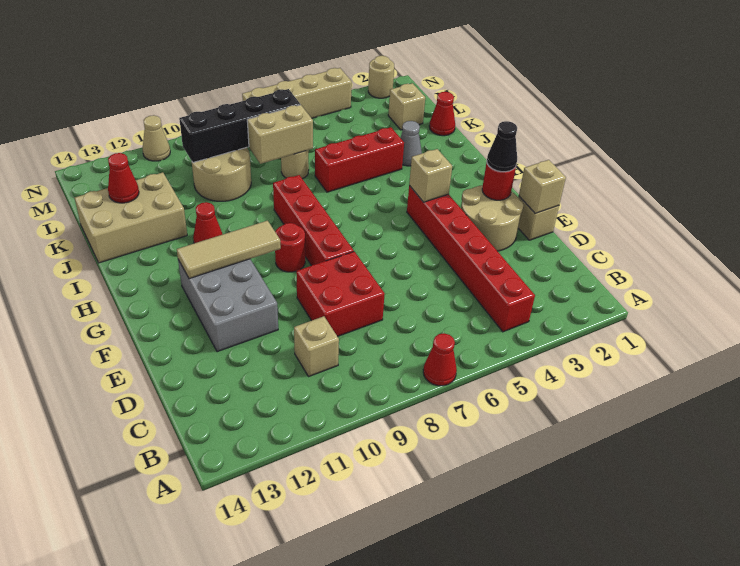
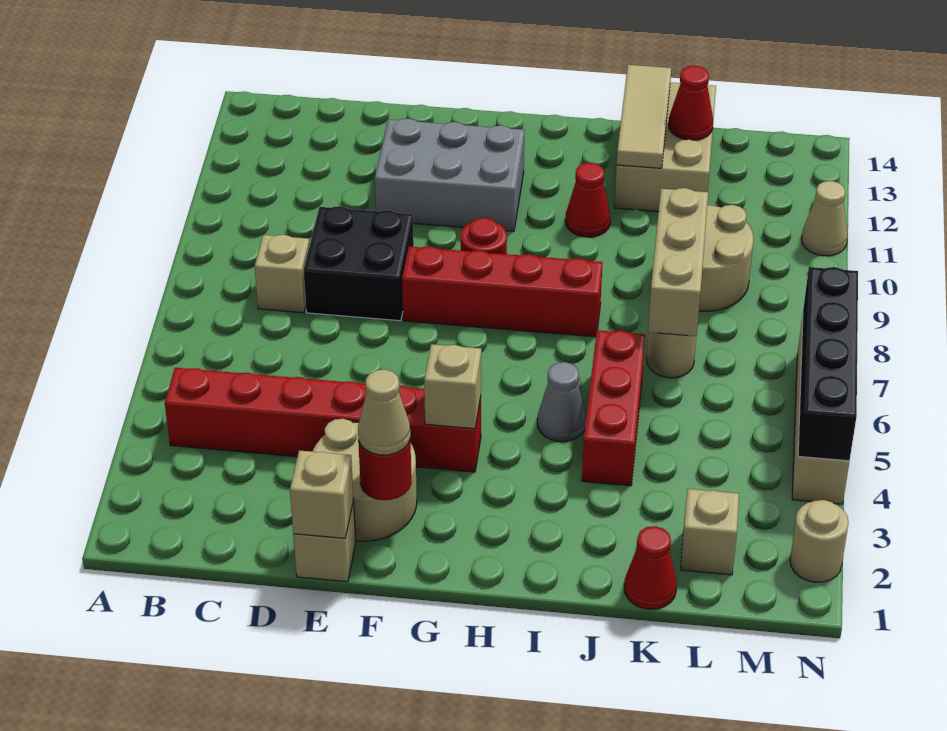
red 1x1 cone [423,333,457,386] -> none
tan 1x1 brick [294,316,339,377] -> tan 1x1 brick moved to [255,235,309,313]
red 2x2 brick [296,252,385,336] -> black 2x2 brick [304,206,414,321]
black 1x1 cone [487,121,517,172] -> tan 1x1 cone [358,369,410,455]
tan 1x3 tile [177,221,281,279] -> tan 1x3 tile moved to [617,65,671,168]
grey 1x1 cone [400,121,422,166] -> grey 1x1 cone moved to [537,362,586,441]
tan 1x2 brick [247,105,313,164] -> tan 1x3 brick [648,188,708,336]
black 1x4 brick [179,89,300,162] -> black 1x4 brick moved to [798,267,858,461]

